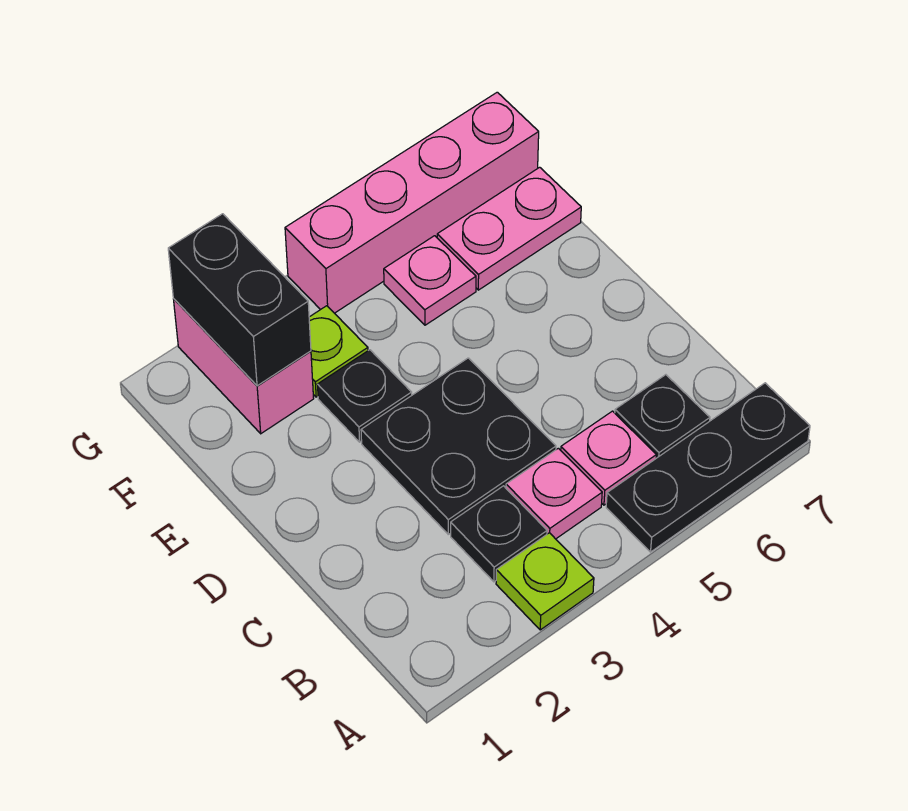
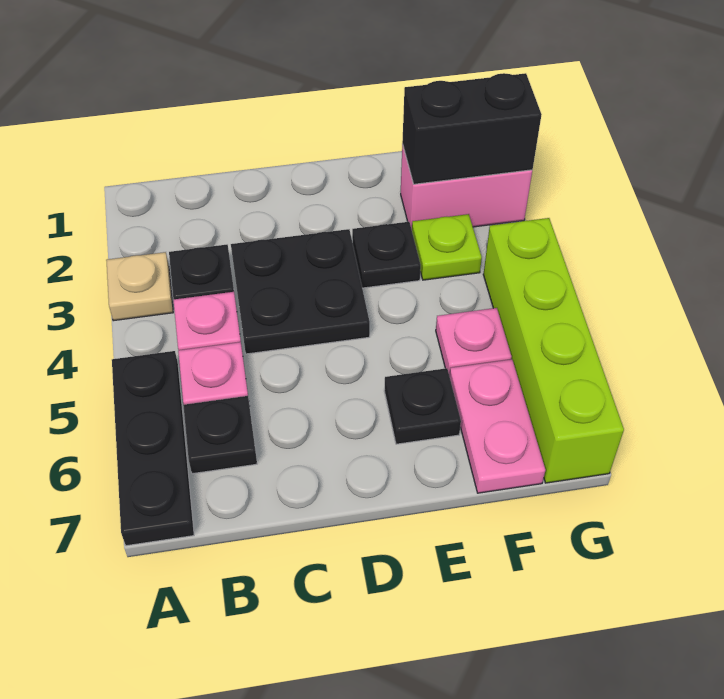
lime 1x1 plate [496,533,594,630] -> tan 1x1 plate [106,252,173,321]
none -> black 1x1 plate [384,368,461,444]
pink 1x4 brick [285,92,539,313] -> lime 1x4 brick [483,218,624,483]

